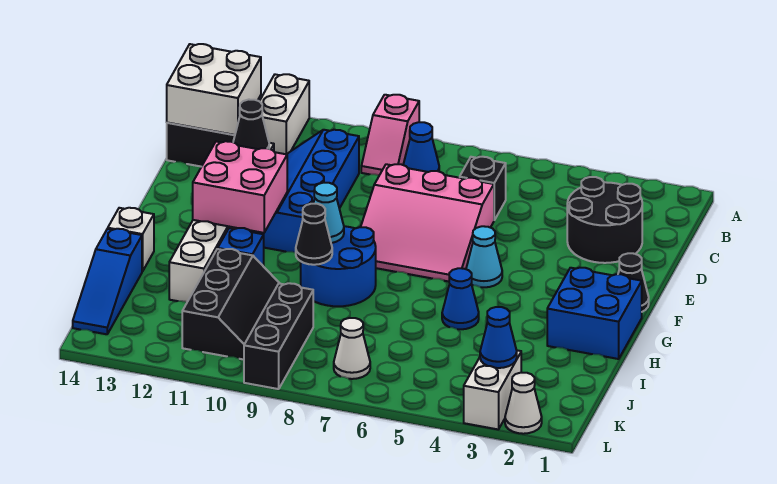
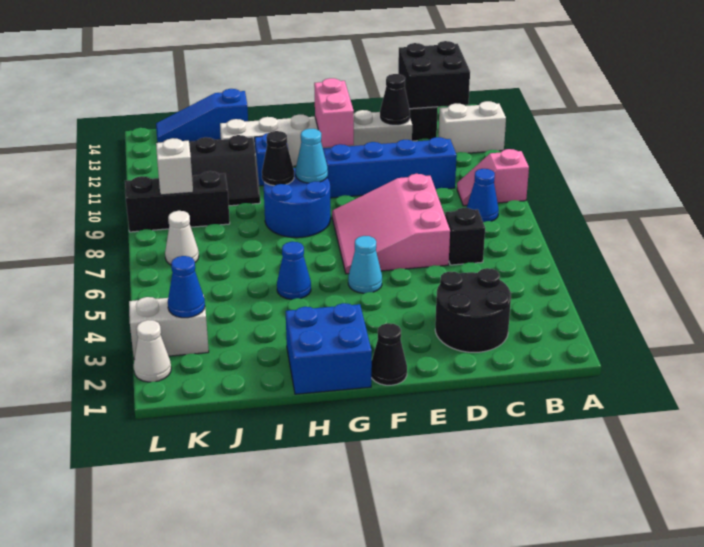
white 2x2 brick [167,44,261,135] -> black 2x2 brick [398,41,470,109]
pink 2x2 brick [193,141,287,233] -> pink 1x2 brick [314,78,354,147]
white 1x1 brick [108,208,154,271] -> white 1x1 brick moved to [156,138,193,195]

